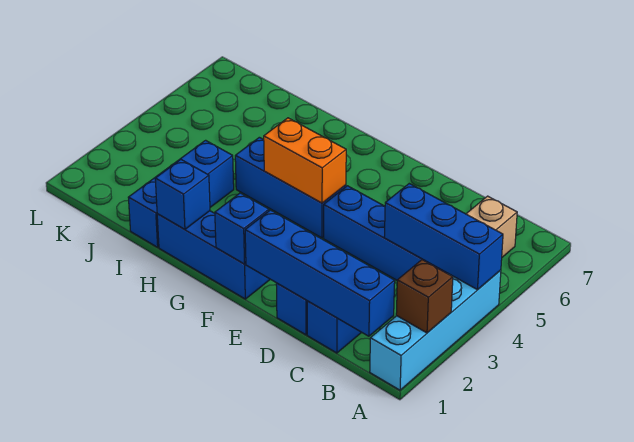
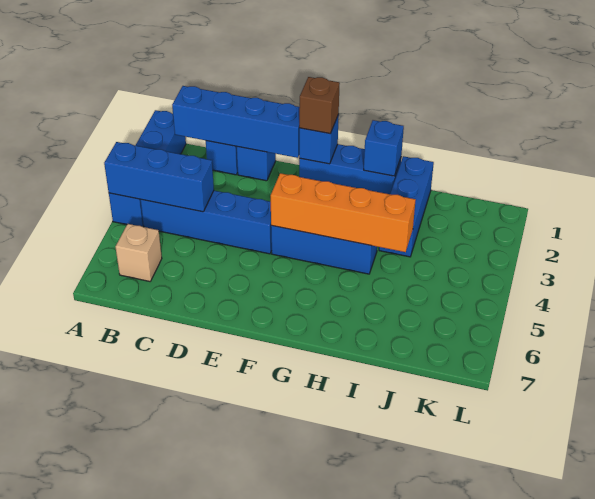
cyan 1x4 brick [370,270,501,390] -> blue 1x4 brick [109,110,186,227]
brown 1x1 brick [396,260,453,333] -> brown 1x1 brick moved to [299,77,340,134]
orange 1x2 brick [264,118,346,203] -> orange 1x4 brick [271,173,416,252]

